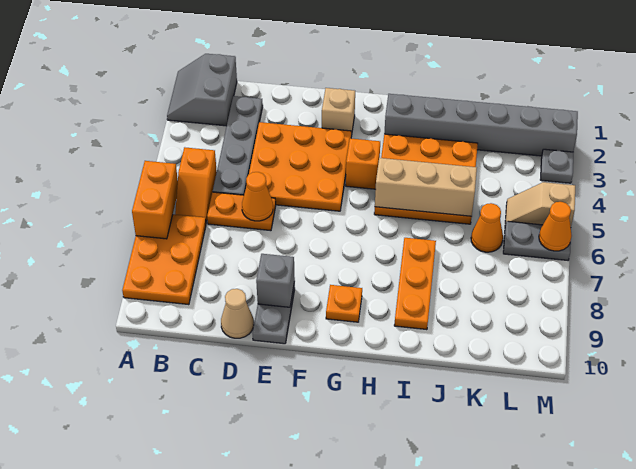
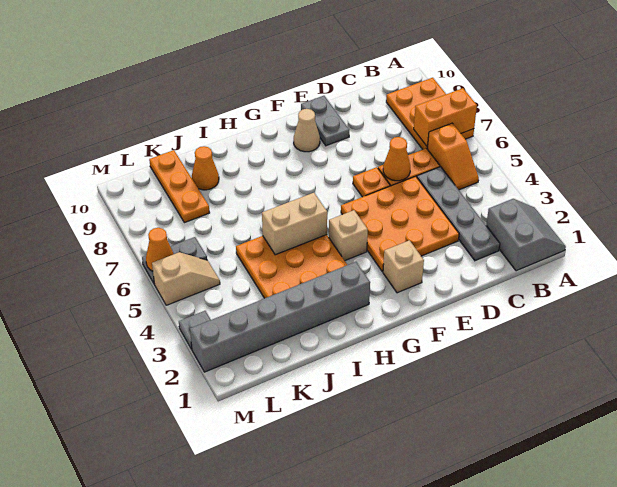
orange 1x2 brick [132,161,178,239] -> orange 1x2 brick turned to [414,88,477,146]
orange 1x2 slope [175,147,217,223] -> orange 1x2 slope turned to [427,123,479,190]
tan 1x1 cone [221,289,254,338] -> tan 1x1 cone moved to [294,109,320,152]
grey 1x1 brick [256,254,295,307] -> none
orange 1x1 brick [346,138,380,189] -> tan 1x1 brick [329,210,368,261]
orange 1x1 plate [326,285,362,322] -> orange 1x1 plate moved to [353,167,390,197]
tan 1x3 brick [375,158,477,216] -> tan 1x2 brick [262,193,327,255]
orange 1x3 plate [394,238,436,330] -> orange 1x3 plate moved to [149,150,210,223]
orange 1x1 cone [471,203,503,252] -> orange 1x1 cone moved to [192,146,219,190]

